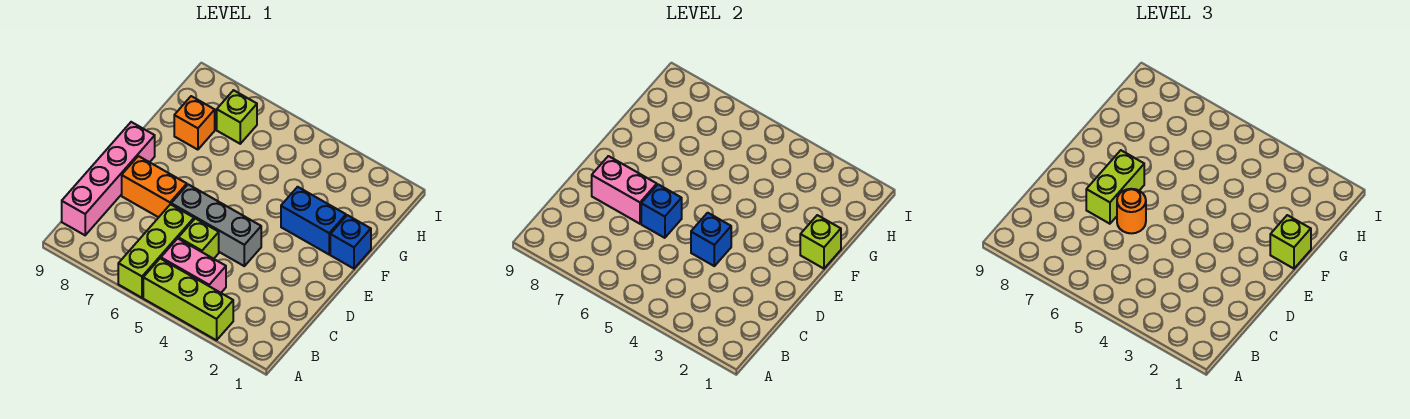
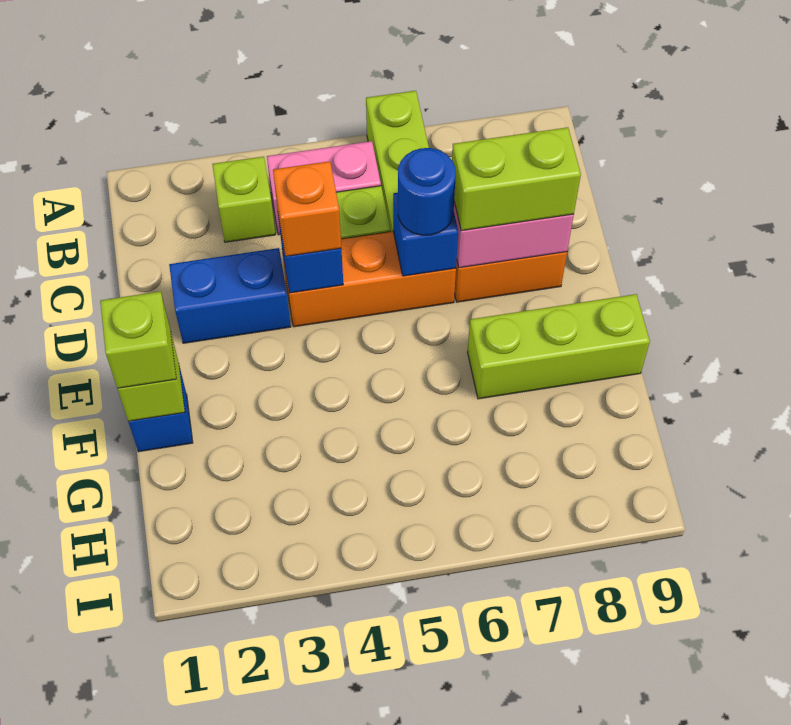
lime 1x3 brick [143,259,233,340] -> lime 1x3 brick moved to [468,294,650,399]
pink 1x4 brick [62,122,155,235] -> none
grey 1x3 brick [171,184,261,266] -> orange 1x3 brick [282,231,456,327]
orange 1x1 round brick [1117,189,1146,233] -> blue 1x1 round brick [398,148,456,235]
lime 1x2 brick [1086,150,1144,224] -> lime 1x2 brick turned to [452,127,581,231]
blue 1x2 brick [281,187,346,254] -> blue 1x2 brick moved to [169,248,291,343]
orange 1x1 brick [174,96,215,150] -> orange 1x1 brick moved to [273,161,341,256]
lime 1x1 brick [217,90,257,144] -> lime 1x1 brick moved to [212,157,275,242]

